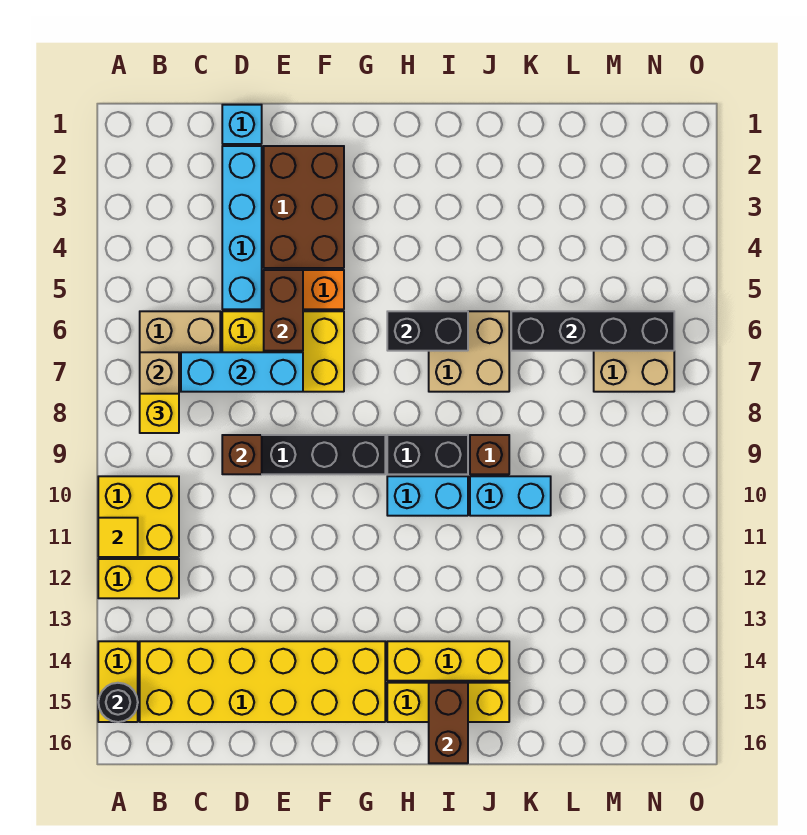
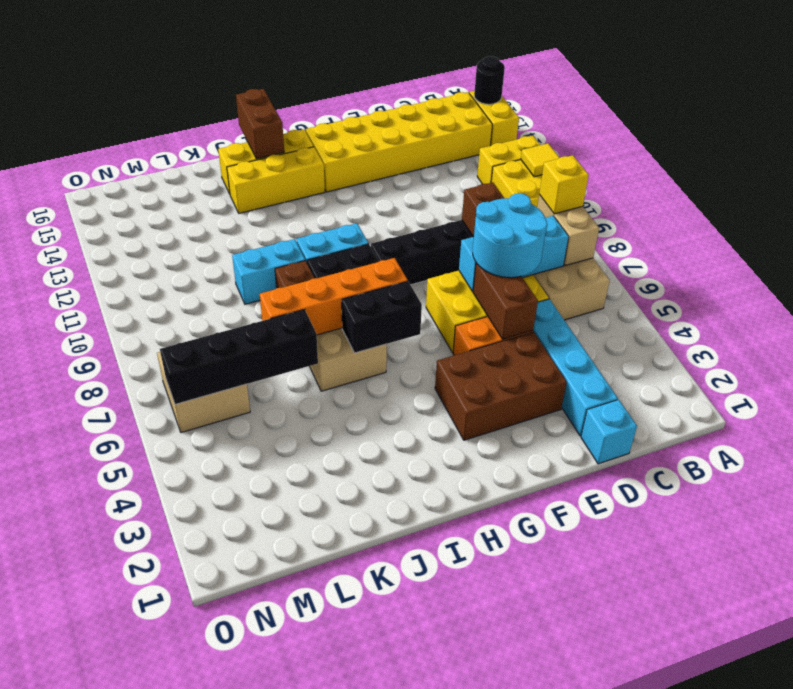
none -> cyan 2x2 round brick [473,193,547,278]
brown 2x3 brick [264,146,344,268] -> brown 2x3 brick turned to [435,332,567,440]
none -> orange 1x4 brick [260,258,408,335]

